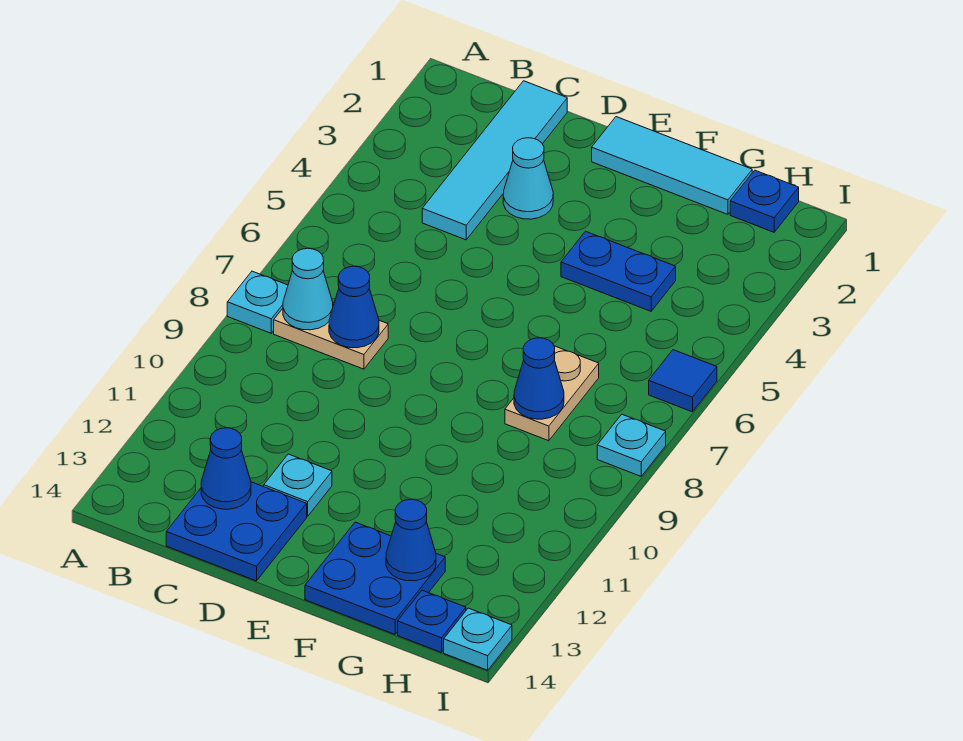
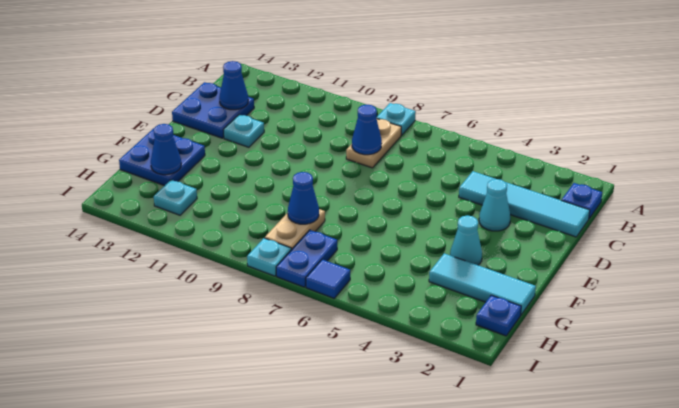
cyan 1x1 cone [283,248,333,330] -> cyan 1x1 cone moved to [450,215,482,265]
cyan 1x3 tile [592,117,752,214] -> cyan 1x3 tile turned to [429,253,536,315]
blue 1x2 plate [561,231,676,311] -> blue 1x2 plate moved to [276,230,337,287]
tan 1x2 plate [505,346,599,441] -> tan 1x2 plate turned to [265,209,325,250]
blue 1x1 plate [398,590,466,652] -> blue 1x1 plate moved to [562,183,602,218]
cyan 1x1 plate [444,608,512,670] -> cyan 1x1 plate moved to [154,180,197,215]

